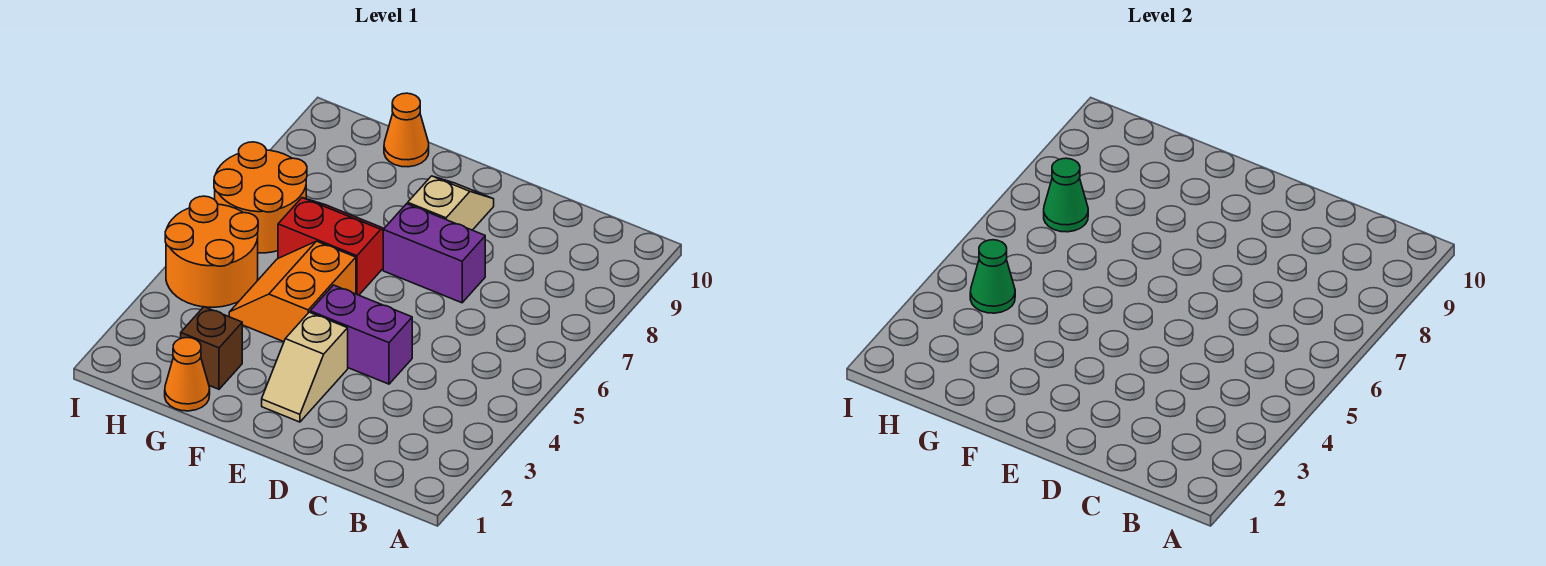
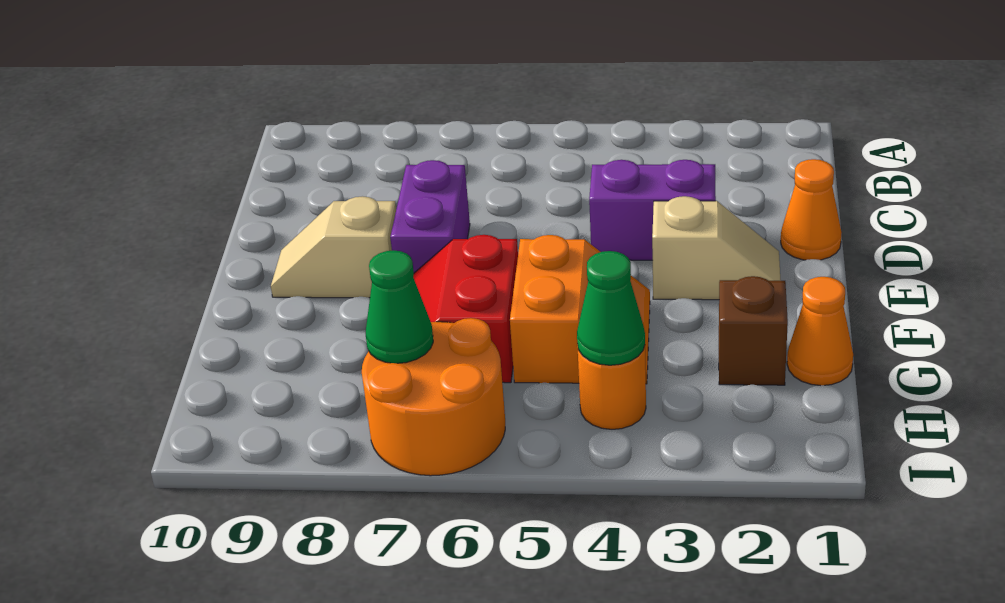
purple 1x2 brick [310,285,412,384] -> purple 1x2 brick turned to [589,160,716,260]
orange 2x2 slope [229,241,356,342] -> orange 2x2 slope turned to [510,235,650,384]
orange 1x1 cone [384,93,429,167] -> orange 1x1 cone moved to [781,159,842,260]
orange 2x2 round brick [165,196,258,307] -> orange 1x1 round brick [577,345,646,430]

